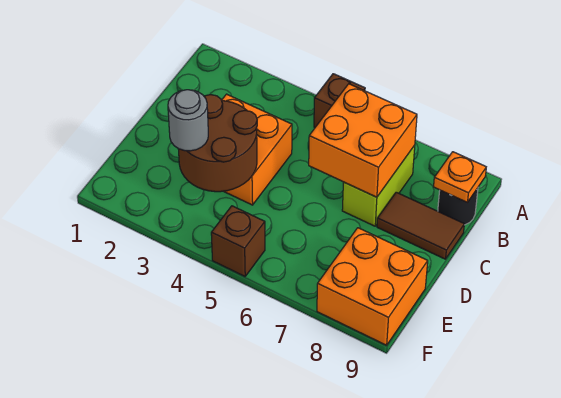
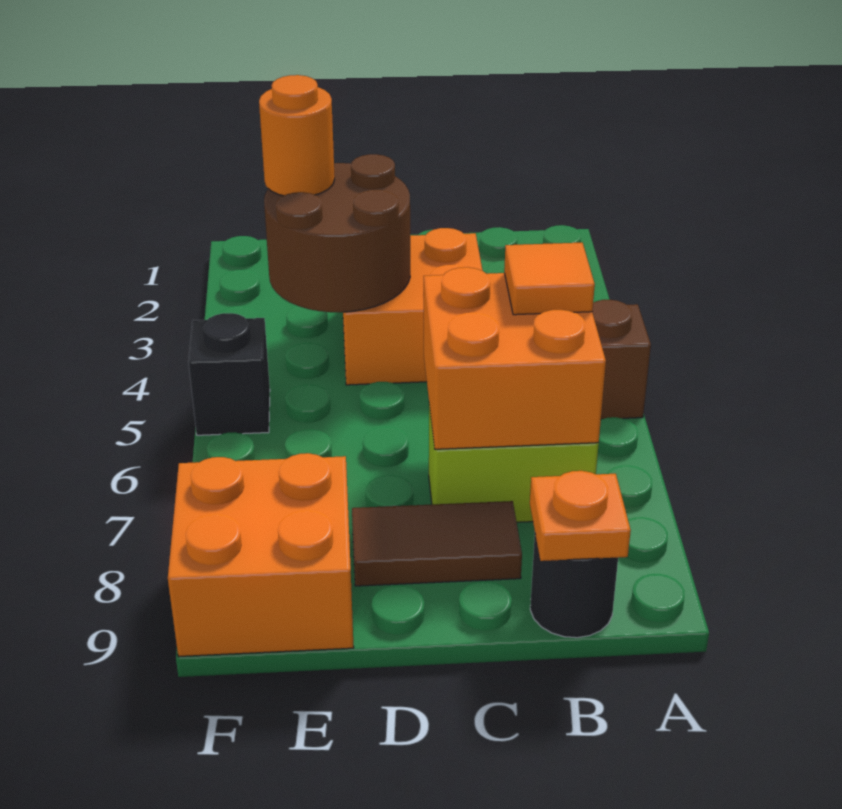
none -> orange 1x1 tile [504,243,595,315]
brown 1x2 tile [377,192,464,259] -> brown 1x2 tile turned to [352,501,522,586]
grey 1x1 round brick [168,90,208,151] -> orange 1x1 round brick [259,75,335,196]
brown 1x1 brick [211,206,265,276] -> black 1x1 brick [188,313,270,435]

